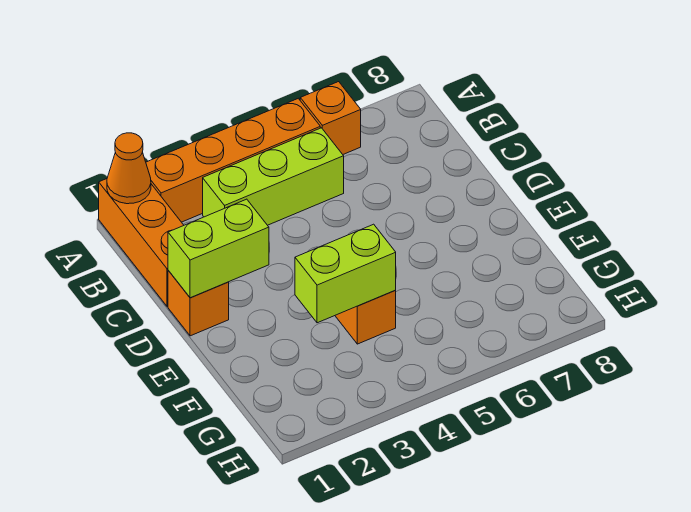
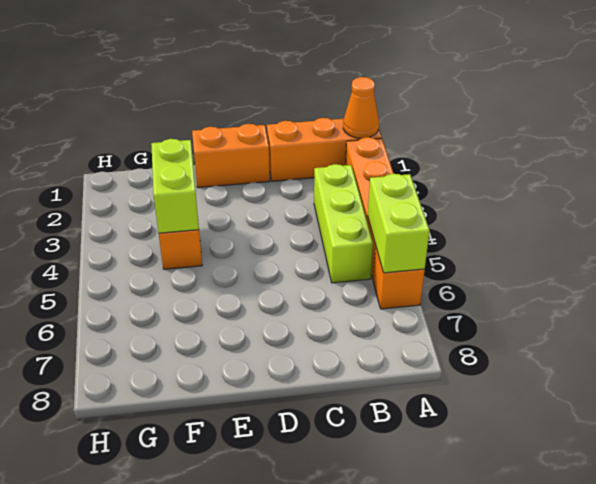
orange 1x1 brick [168,271,229,336] -> orange 1x2 brick [192,124,270,188]
lime 1x2 brick [168,199,269,298] -> lime 1x2 brick moved to [368,174,430,273]

